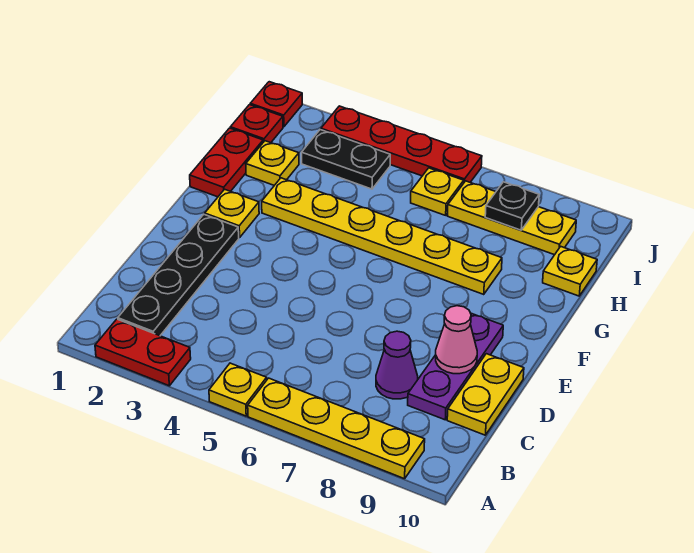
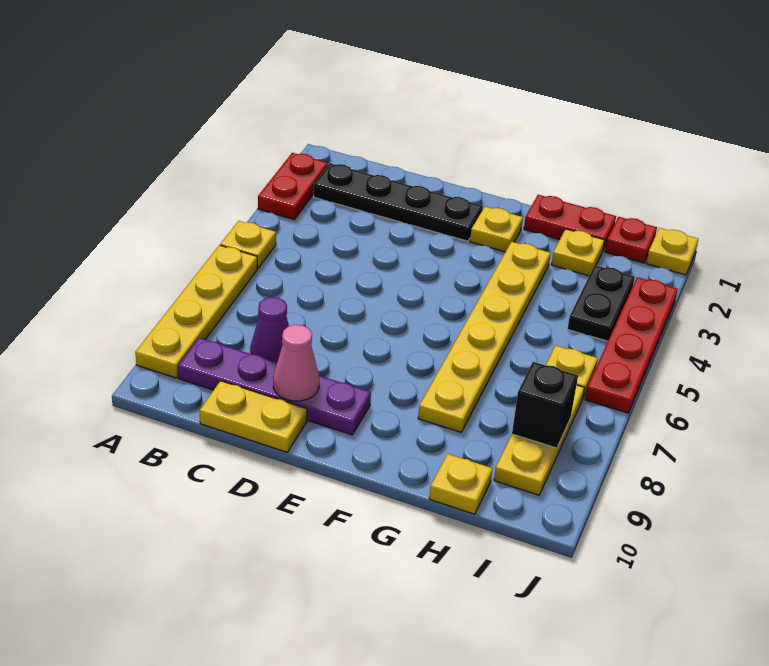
purple 1x3 plate [408,313,503,420] -> purple 1x4 plate [178,338,371,435]
black 1x1 plate [485,182,539,230] -> black 1x1 brick [512,362,578,448]
red 1x1 plate [250,82,302,127] -> yellow 1x1 plate [646,228,698,275]

